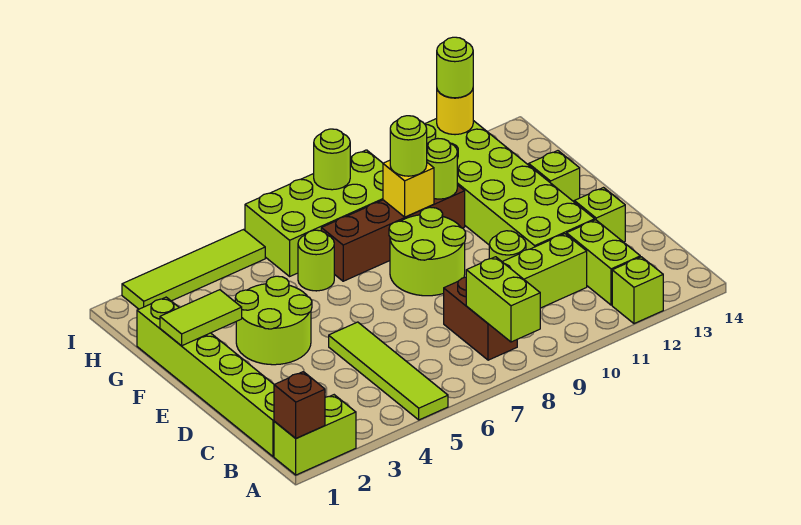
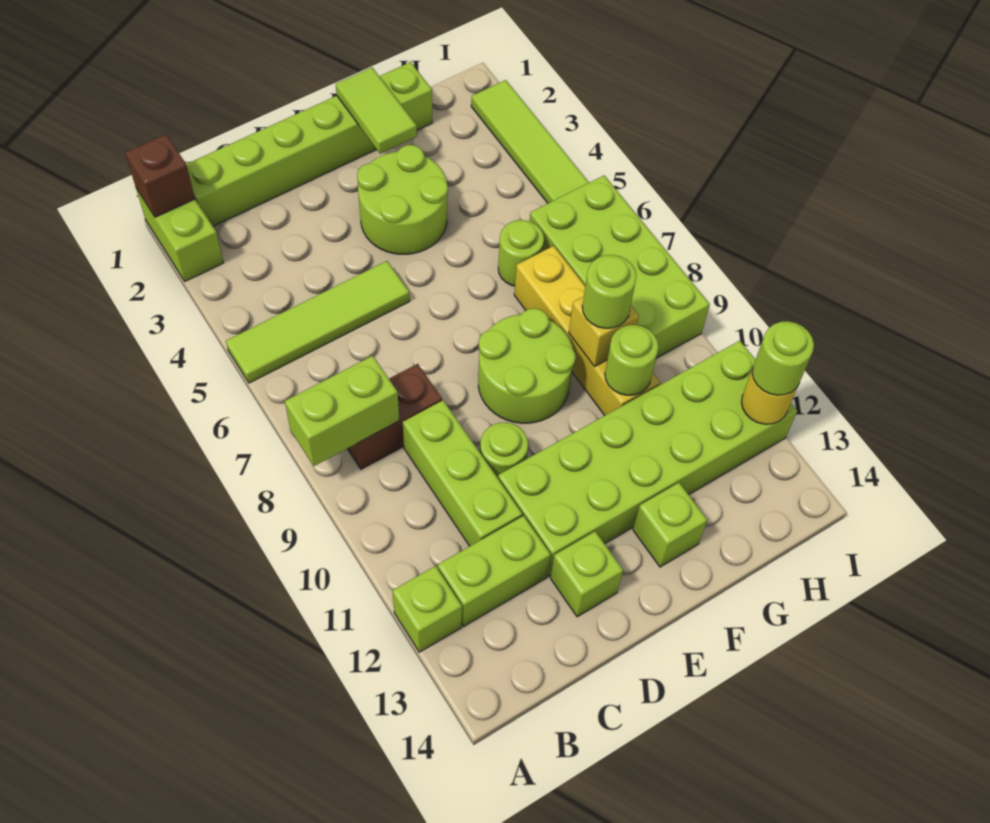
brown 1x4 brick [321,185,465,281] -> yellow 1x4 brick [514,246,660,415]
lime 1x1 round brick [314,129,350,190] -> none

